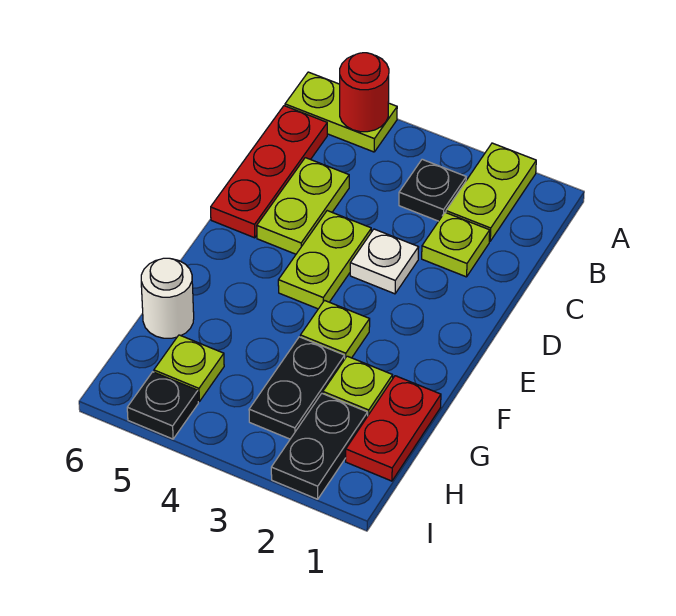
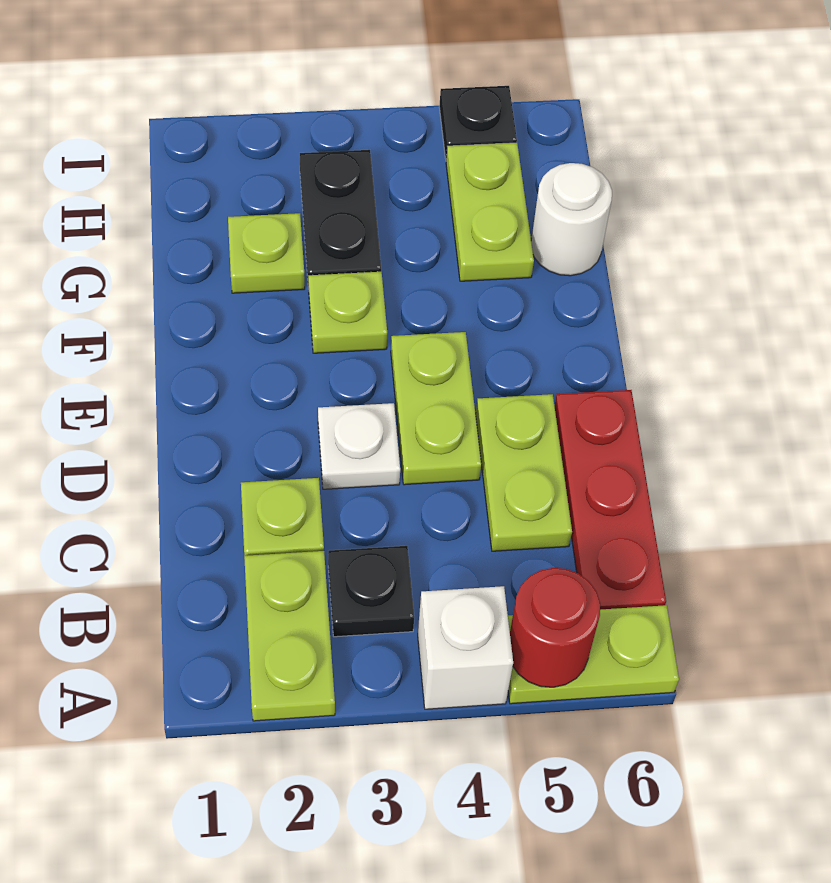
none -> white 1x1 brick [418,586,513,709]
red 1x2 plate [346,376,441,481] -> none
black 1x2 plate [271,394,368,499] -> none
lime 1x1 plate [154,335,224,402] -> lime 1x2 plate [446,143,534,281]

